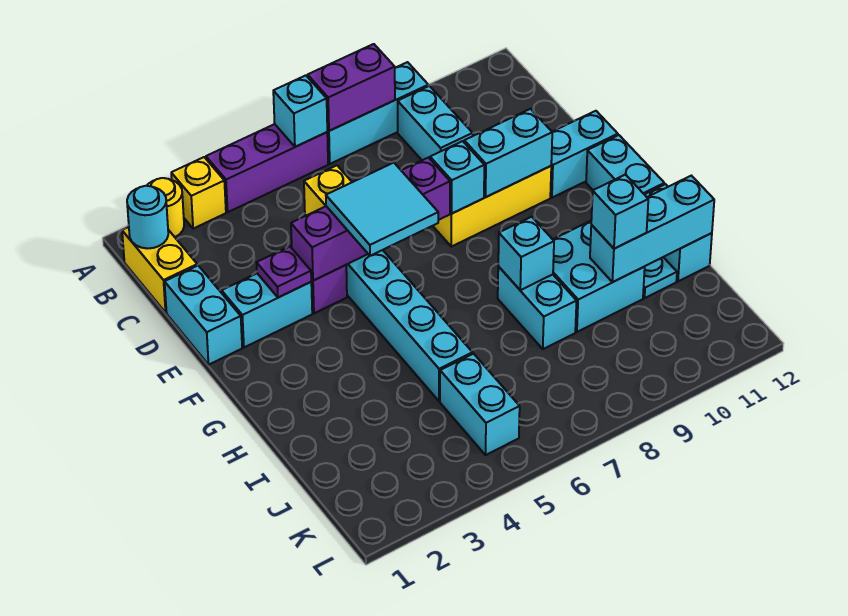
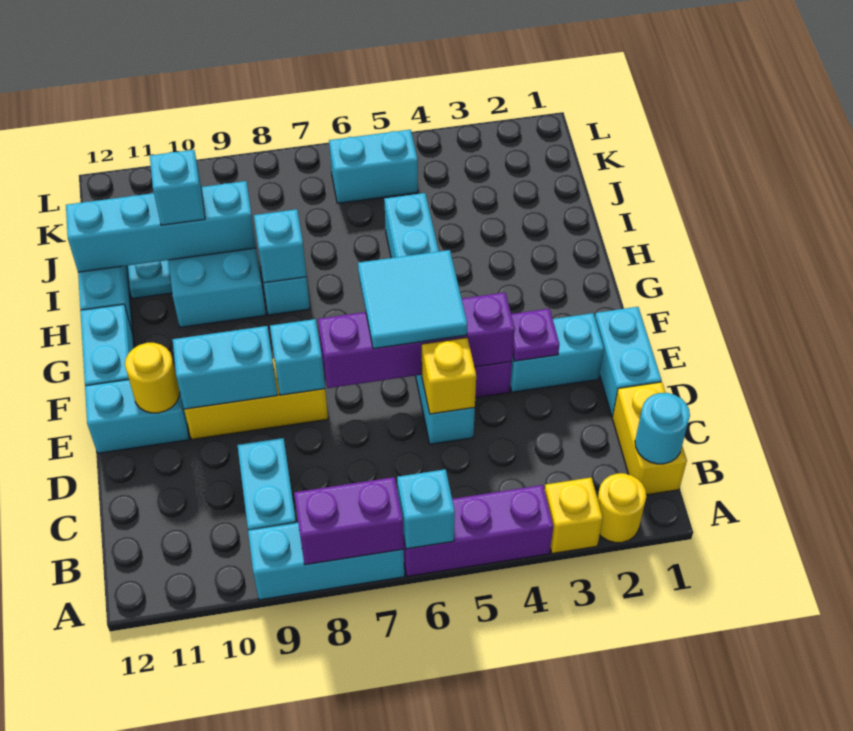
none -> yellow 1x1 round brick [125,343,180,413]
cyan 1x3 brick [590,176,714,282] -> cyan 1x4 brick [66,181,256,272]
cyan 1x2 brick [440,354,520,455] -> cyan 1x2 brick turned to [329,130,418,203]

